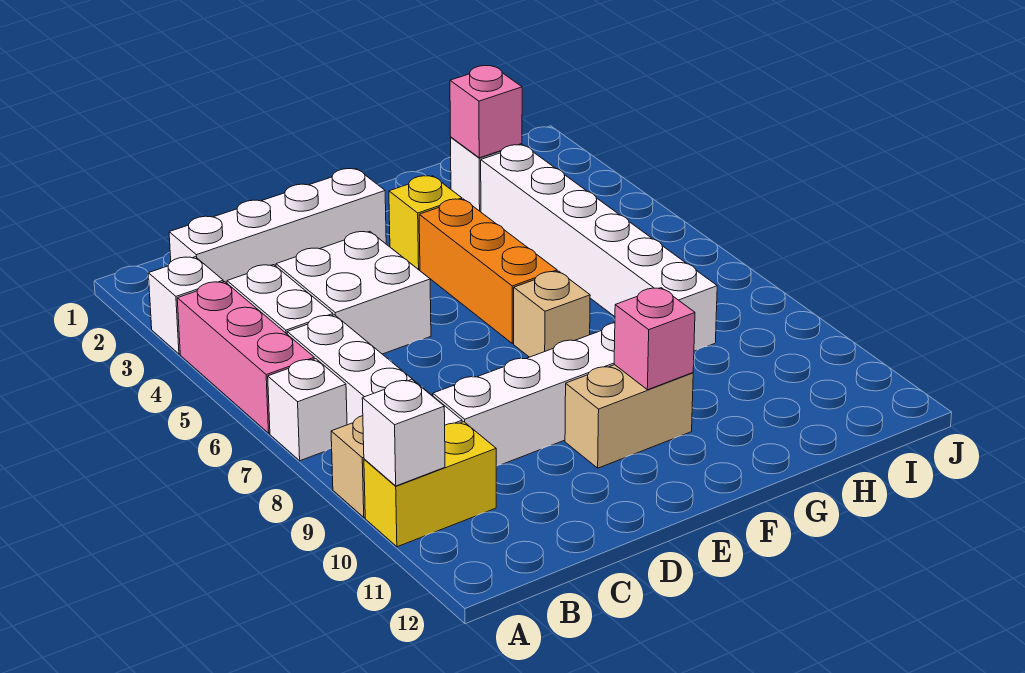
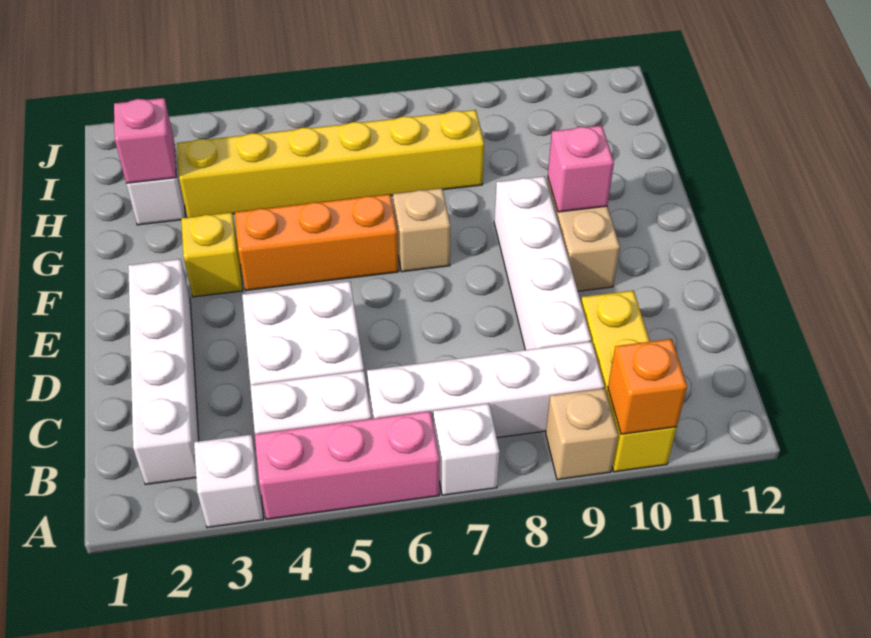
yellow 1x2 brick [364,422,496,547] -> yellow 1x3 brick [581,291,677,472]
white 1x1 brick [362,380,445,486] -> orange 1x1 brick [608,339,687,434]
white 1x6 brick [481,145,717,351] -> yellow 1x6 brick [177,110,484,217]

